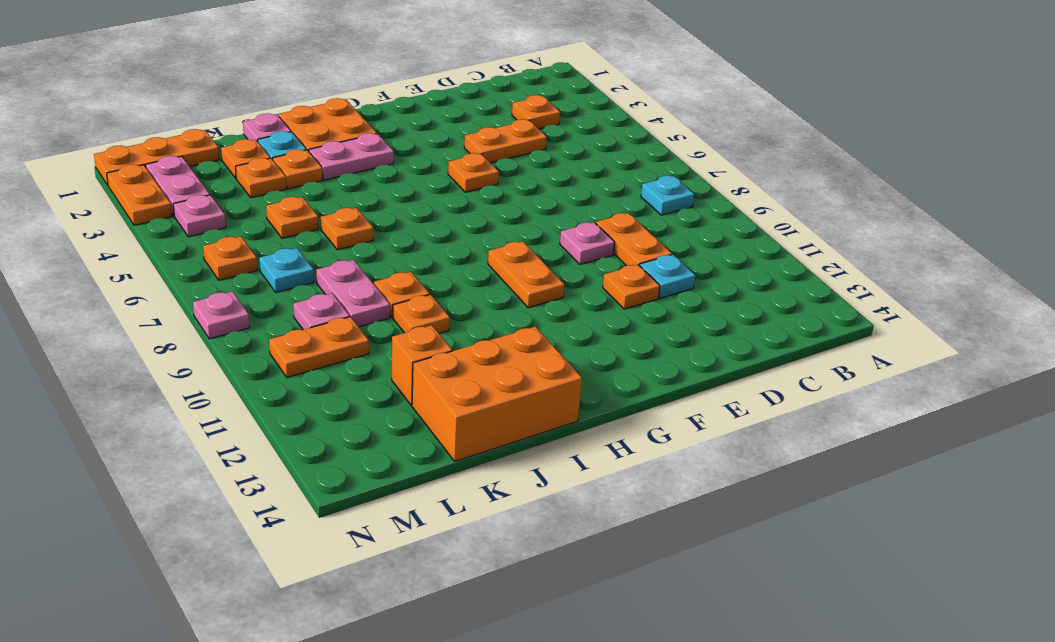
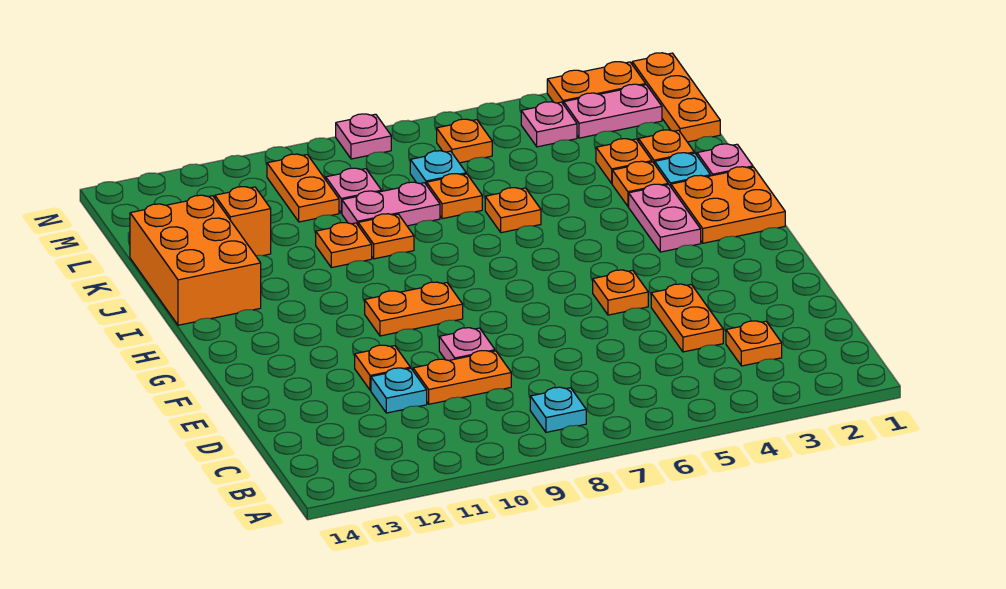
orange 1x1 plate [266,197,318,238] -> orange 1x1 plate moved to [427,174,482,219]

